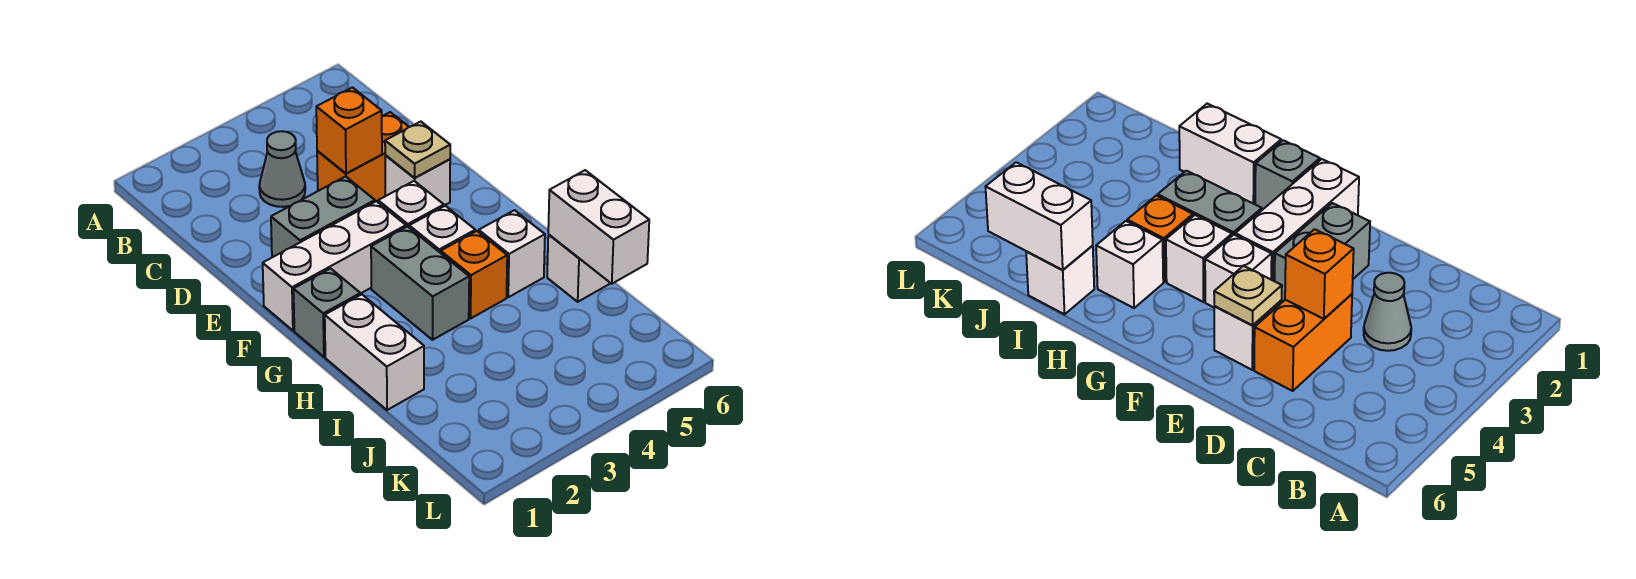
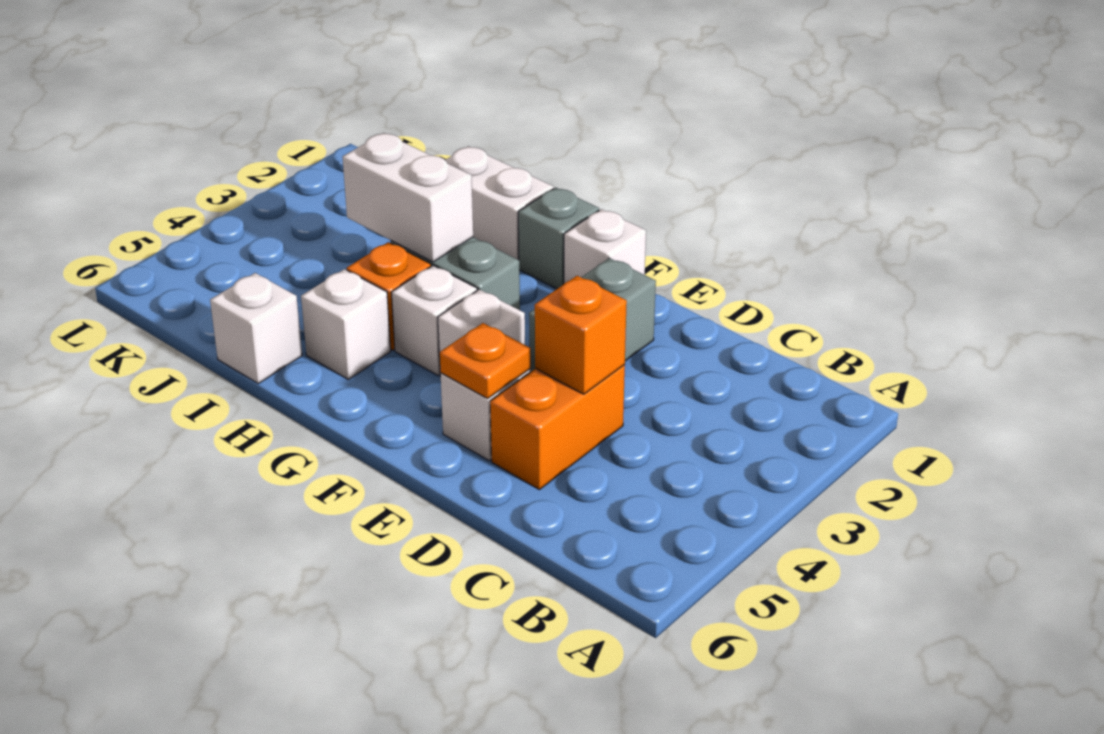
grey 1x1 cone [259,131,305,207] -> none
tan 1x1 plate [385,122,450,178] -> orange 1x1 plate [440,323,531,399]
white 1x3 brick [263,201,406,331] -> white 1x1 brick [564,209,646,283]
white 1x2 brick [548,170,649,284] -> white 1x2 brick moved to [343,133,473,262]

